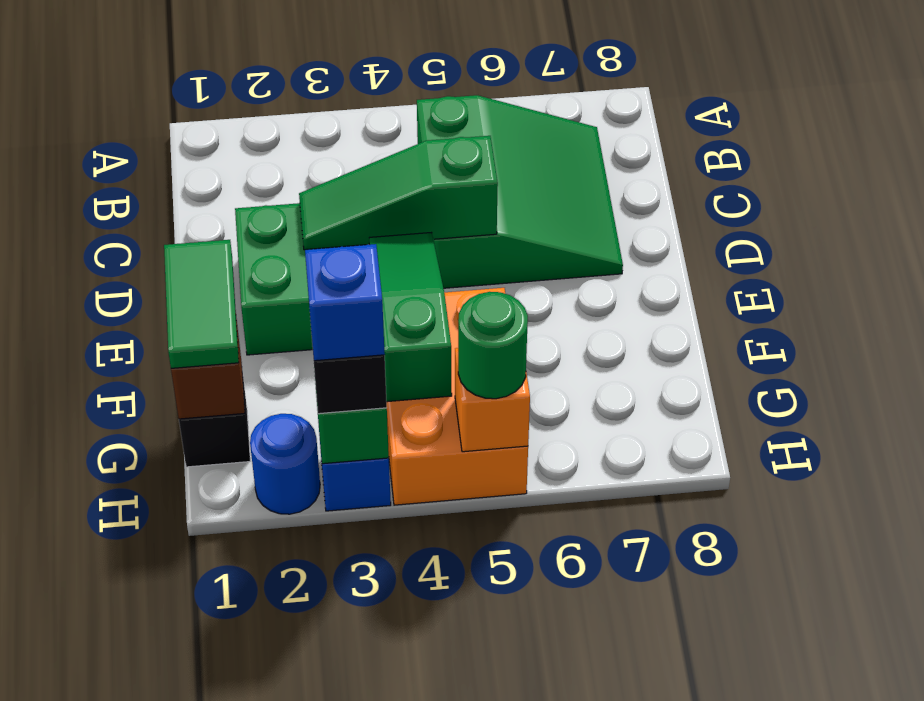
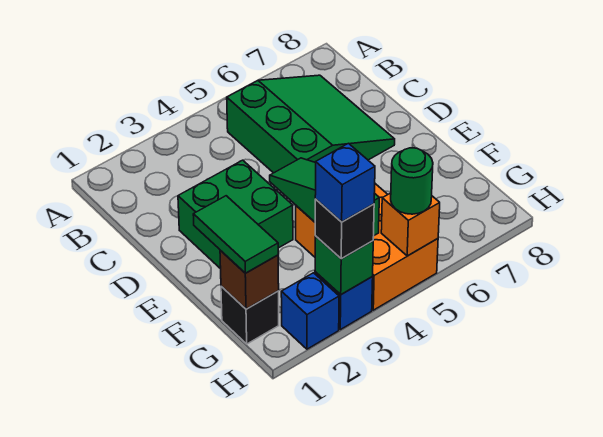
green 1x3 slope [299,136,498,250] -> none
blue 1x1 round brick [250,414,320,514] -> blue 1x1 brick [281,273,339,349]

